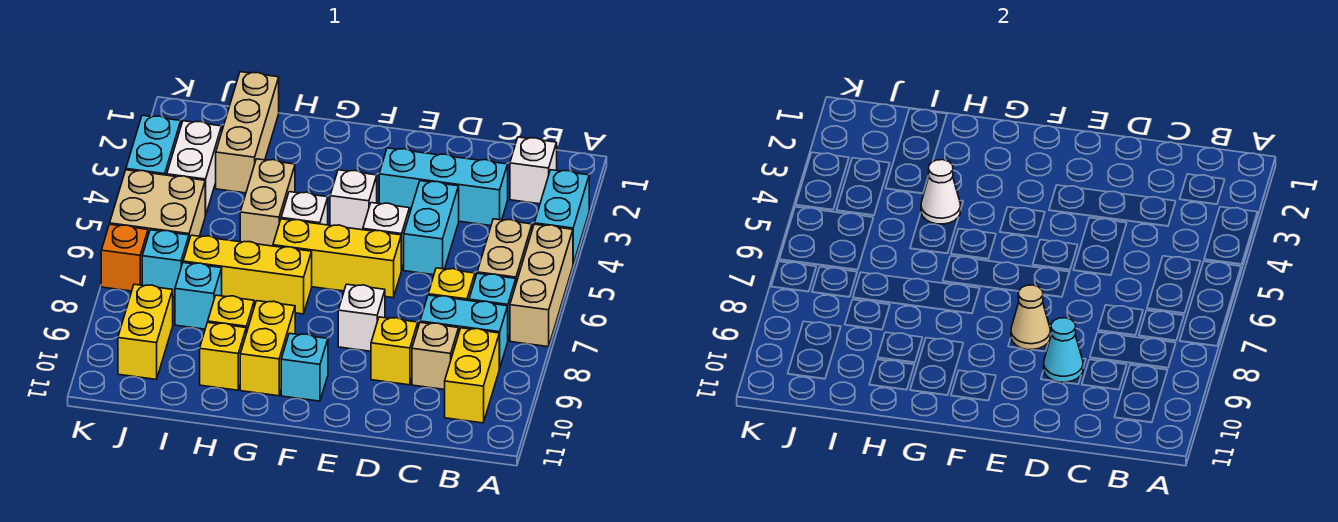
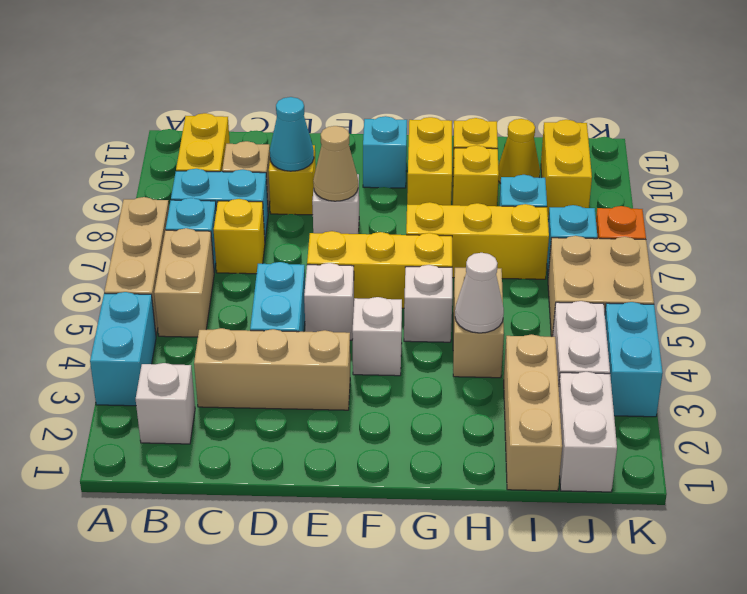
cyan 1x3 brick [379,148,508,226] -> tan 1x3 brick [194,328,350,410]
none -> yellow 1x1 cone [498,119,540,183]
none -> white 1x2 brick [559,372,617,492]

